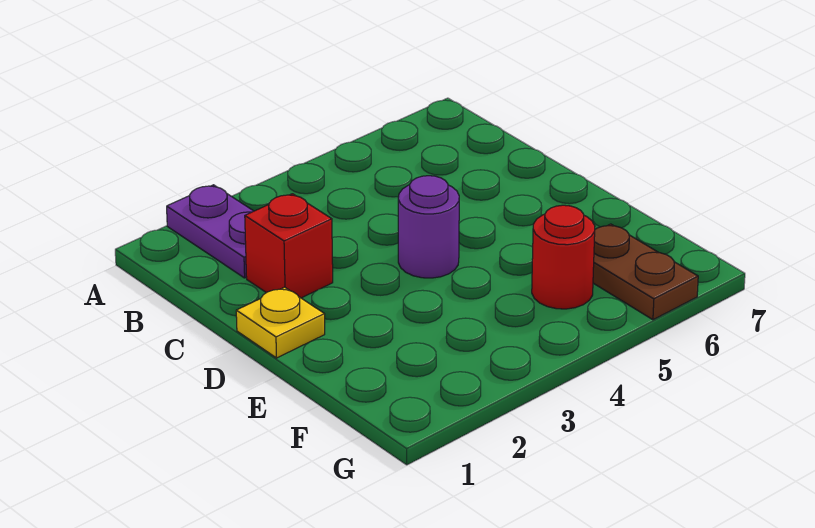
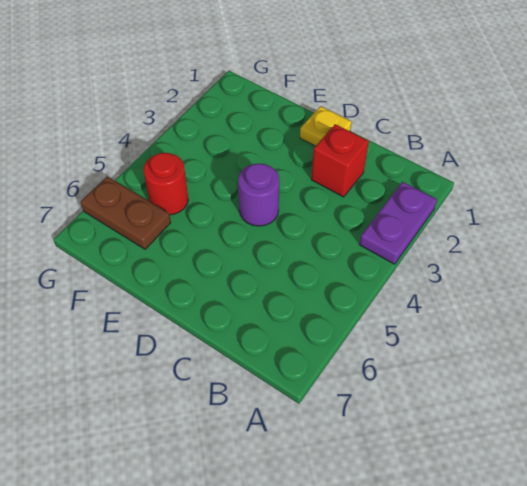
purple 1x2 plate [167,185,253,278] -> purple 1x2 plate turned to [359,182,437,264]

